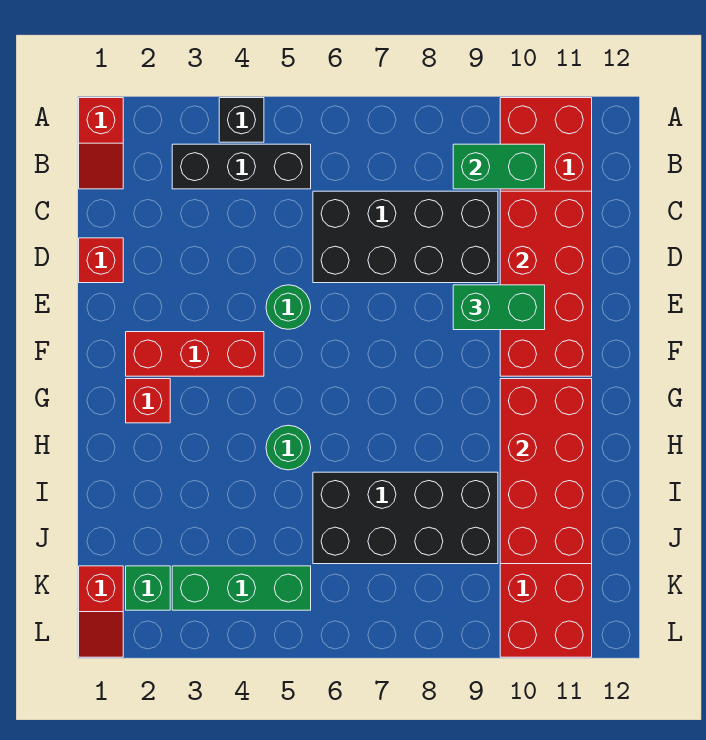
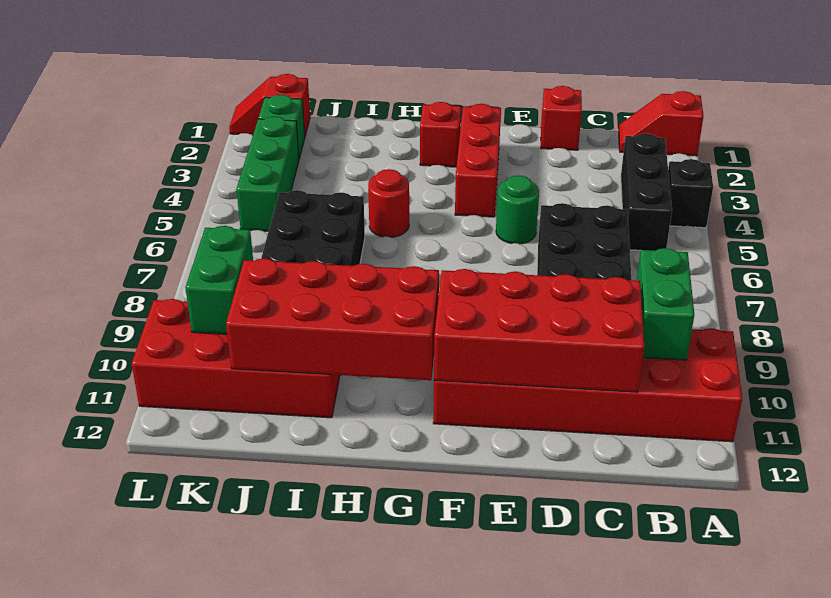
green 1x2 brick [453,285,545,330] -> green 1x2 brick moved to [185,226,253,334]
green 1x1 round brick [266,425,311,470] -> red 1x1 round brick [368,169,409,237]

